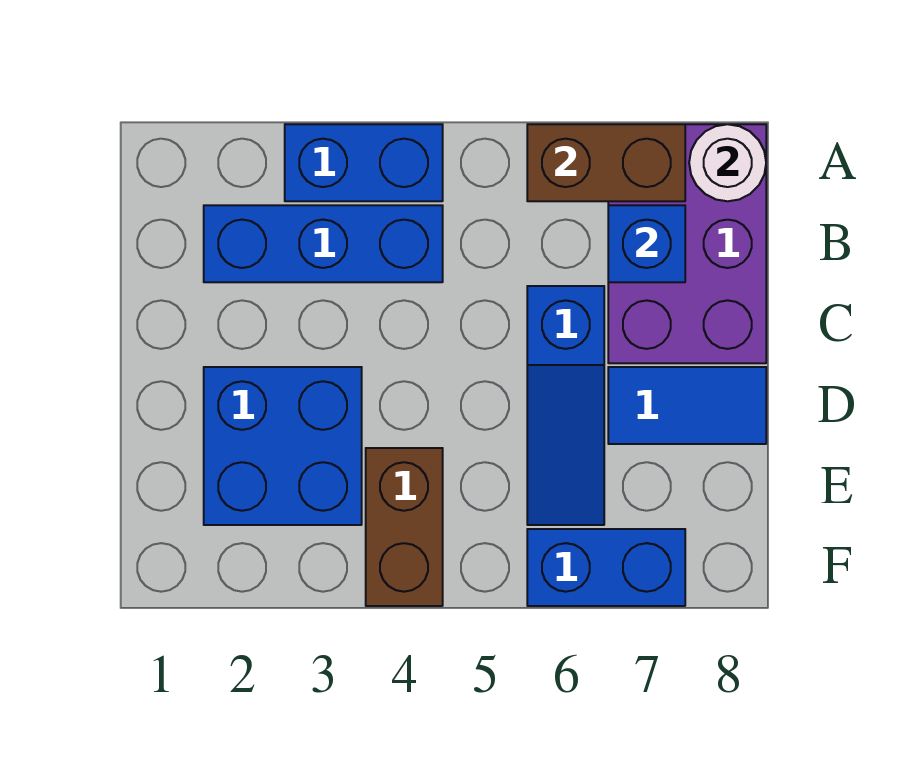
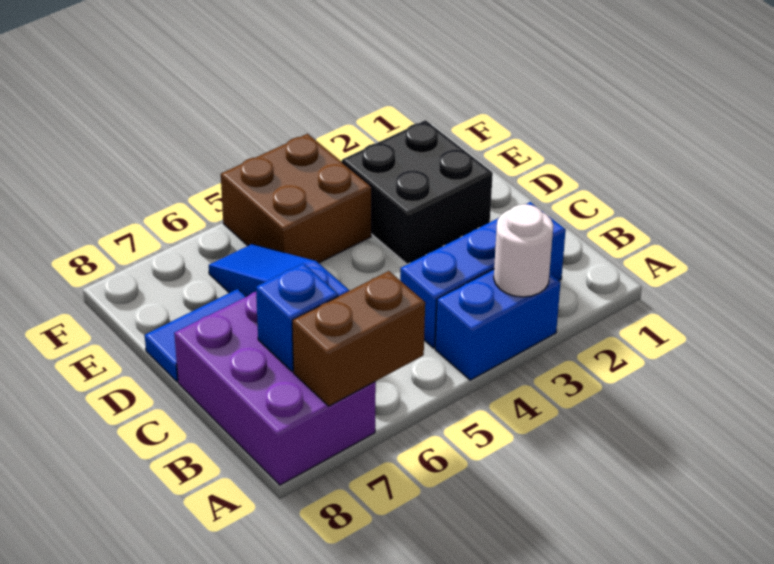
white 1x1 round brick [689,124,766,201] -> white 1x1 round brick moved to [494,204,553,297]
blue 2x2 brick [204,367,362,525] -> black 2x2 brick [342,120,493,264]
brown 1x2 brick [366,448,443,606] -> brown 2x2 brick [221,134,372,263]
blue 1x2 brick [527,529,685,606] -> none

